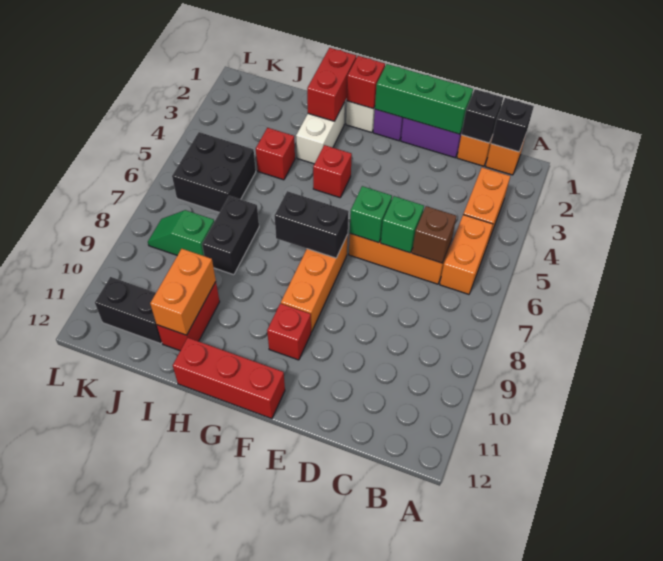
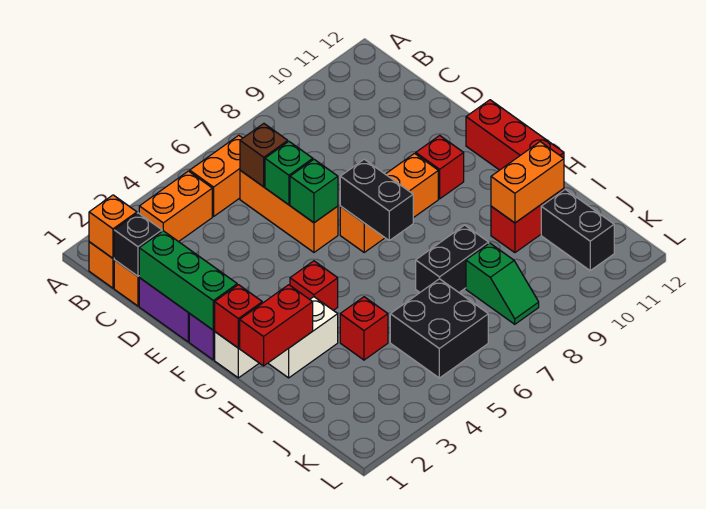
black 1x1 brick [491,98,534,152] -> orange 1x1 brick [89,195,137,258]

